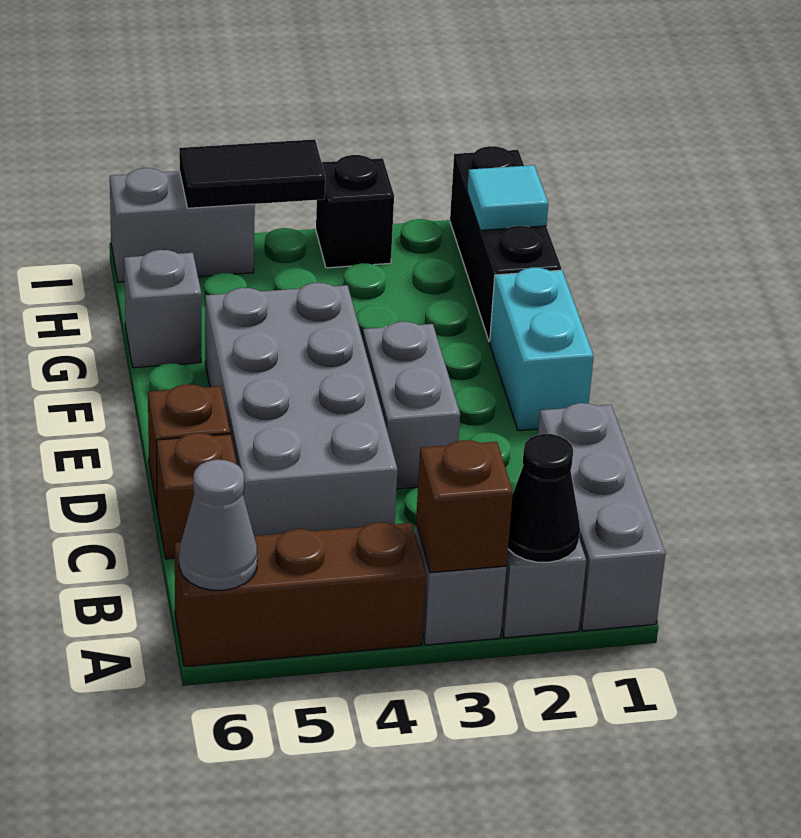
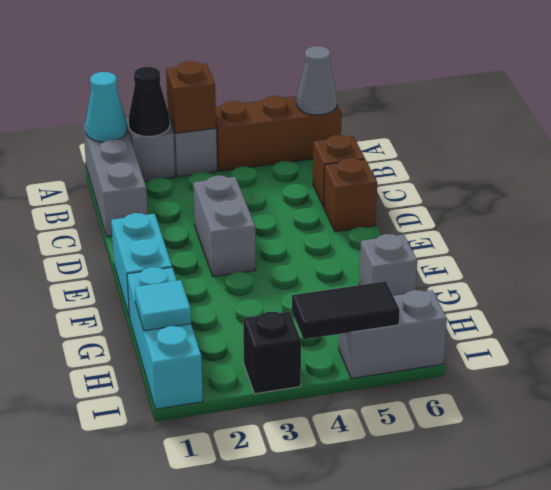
none -> cyan 1x1 cone [86,72,127,142]
grey 2x4 brick [205,283,398,536] -> none
black 1x3 brick [450,146,561,341] -> cyan 1x3 brick [127,267,203,409]

